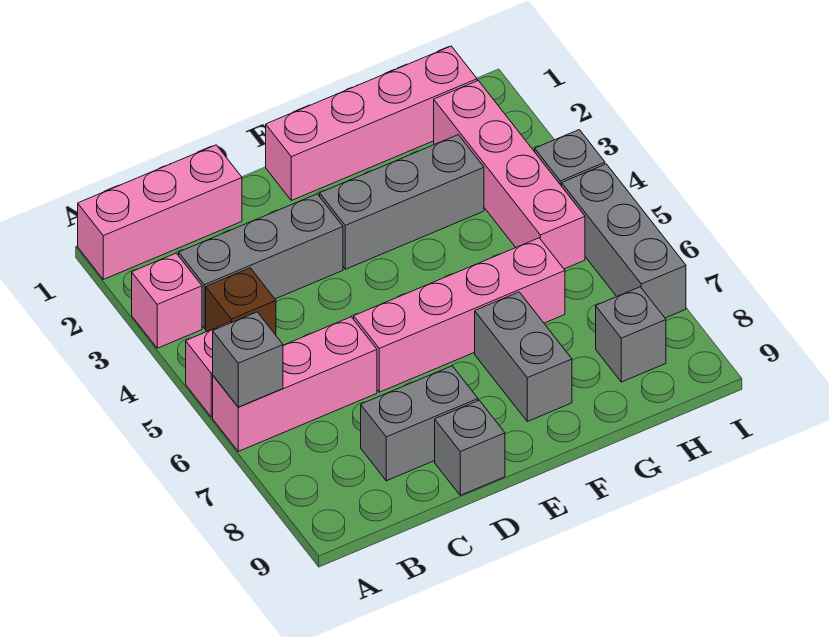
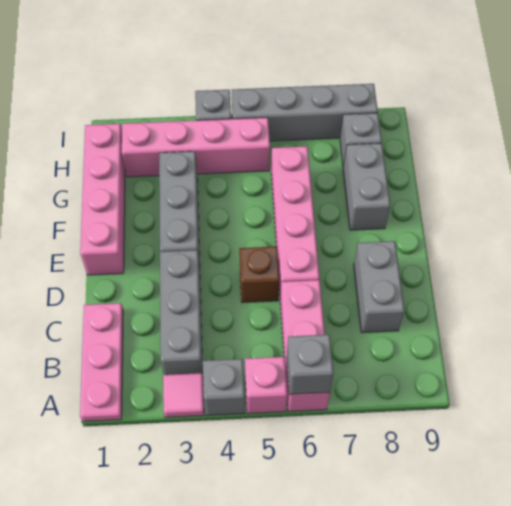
pink 1x3 brick [78,145,242,279] -> pink 1x3 plate [80,303,123,422]
pink 1x1 brick [132,253,202,348] -> pink 1x1 tile [163,373,204,418]
brown 1x1 brick [206,268,276,335] -> brown 1x1 brick moved to [239,247,279,303]
grey 1x1 brick [435,400,505,495] -> grey 1x1 brick moved to [203,359,245,416]
grey 1x2 brick [475,292,572,421] -> grey 1x2 brick turned to [343,143,390,230]
grey 1x3 brick [562,164,686,318] -> grey 1x4 brick [232,84,378,141]

